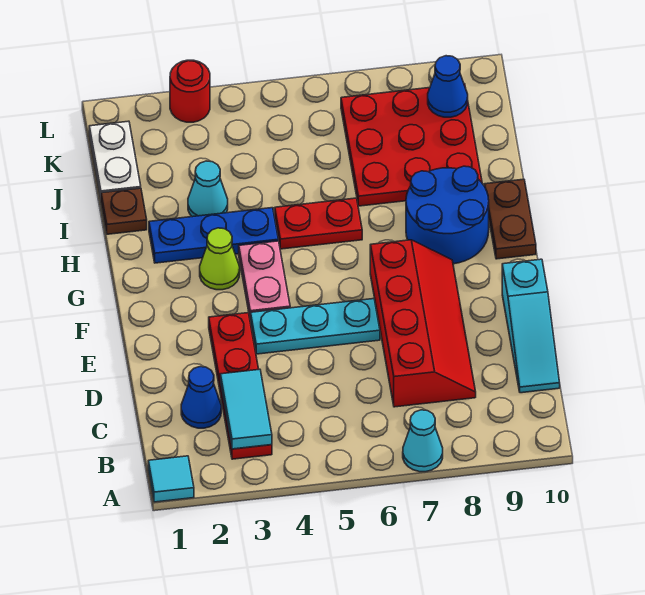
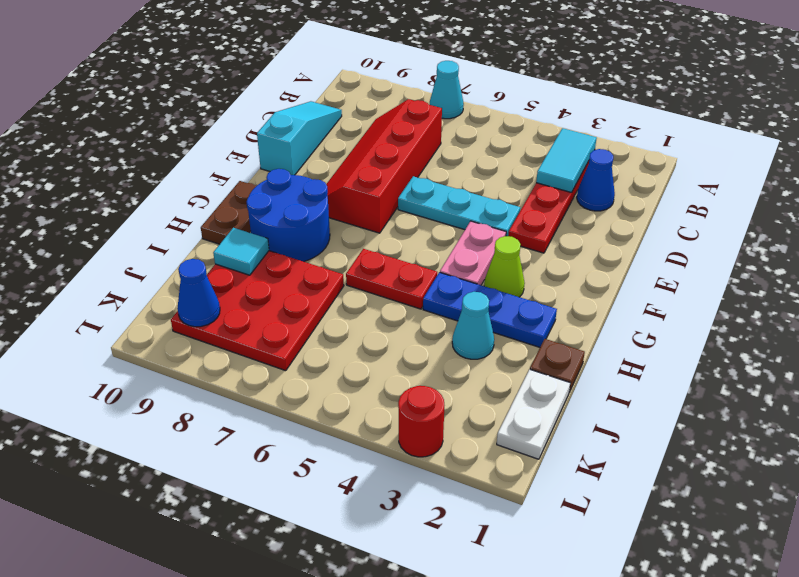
cyan 1x1 tile [148,456,194,502] -> cyan 1x1 tile moved to [213,228,269,275]

